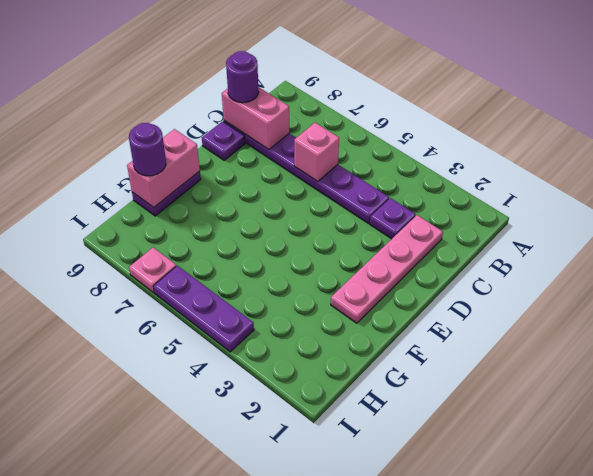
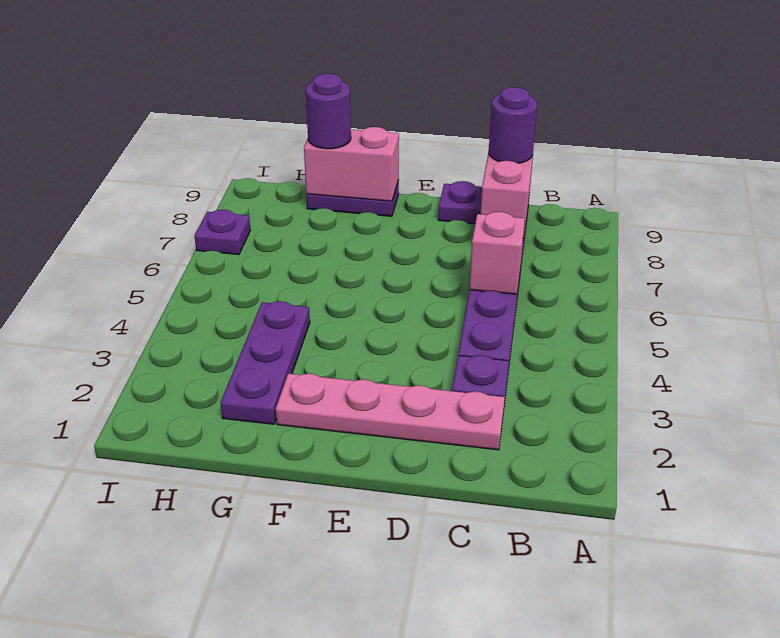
purple 1x3 plate [153,266,254,352] -> purple 1x3 plate moved to [221,301,310,424]
pink 1x1 plate [129,248,176,293] -> purple 1x1 plate [195,210,250,255]

